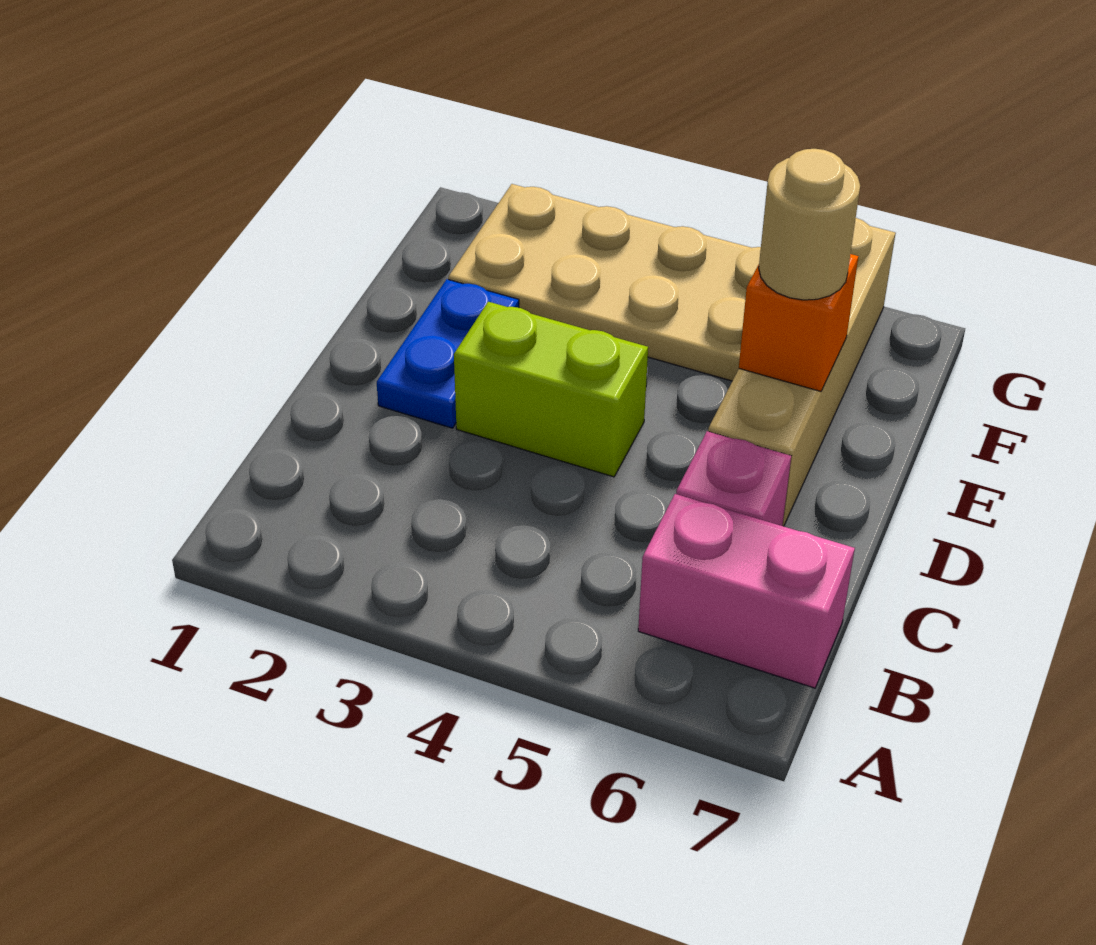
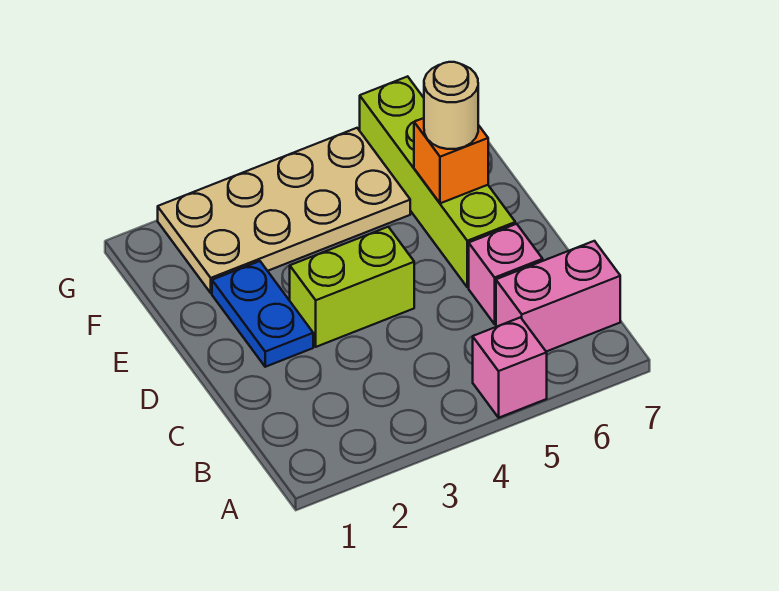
none -> pink 1x1 brick [473,317,547,418]
tan 1x4 brick [708,218,896,526] -> lime 1x4 brick [360,76,515,287]

